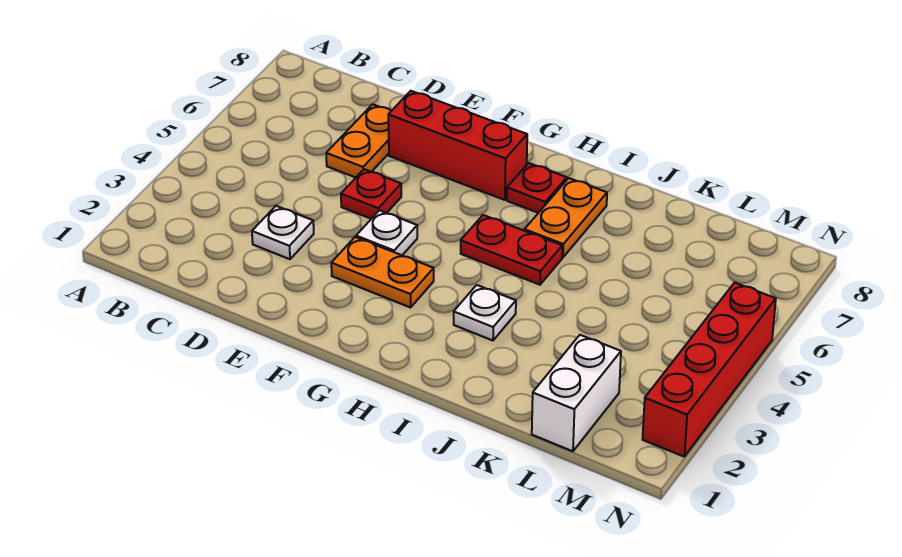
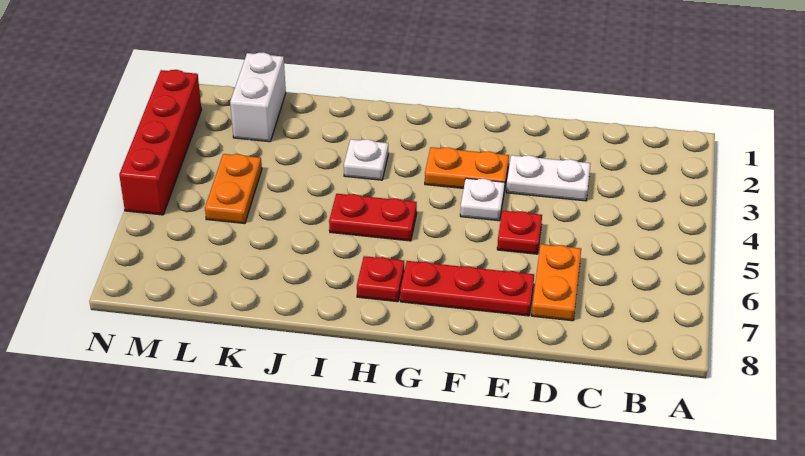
white 1x1 plate [252,206,314,259] -> white 1x2 plate [506,155,590,201]
red 1x3 brick [388,91,527,200] -> red 1x3 plate [400,261,534,316]
orange 1x2 plate [525,178,607,257] -> orange 1x2 plate moved to [205,154,262,224]

